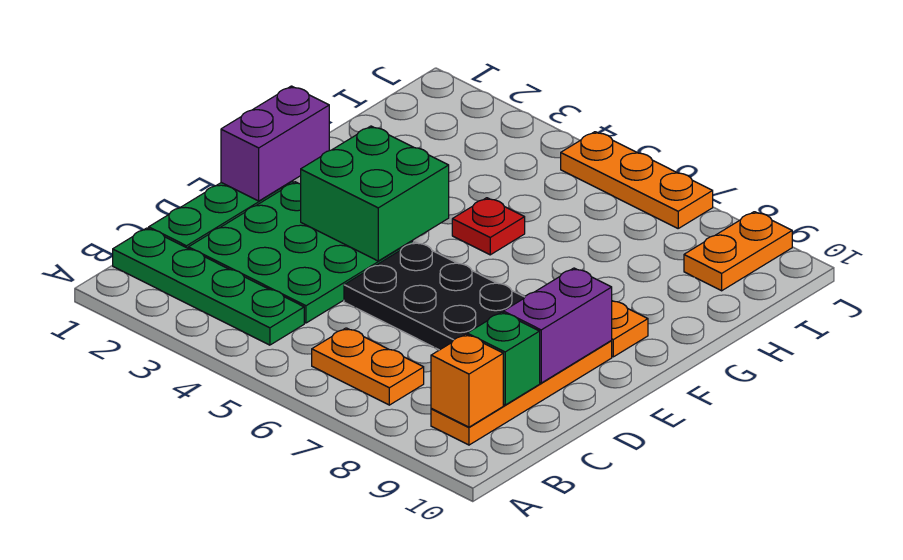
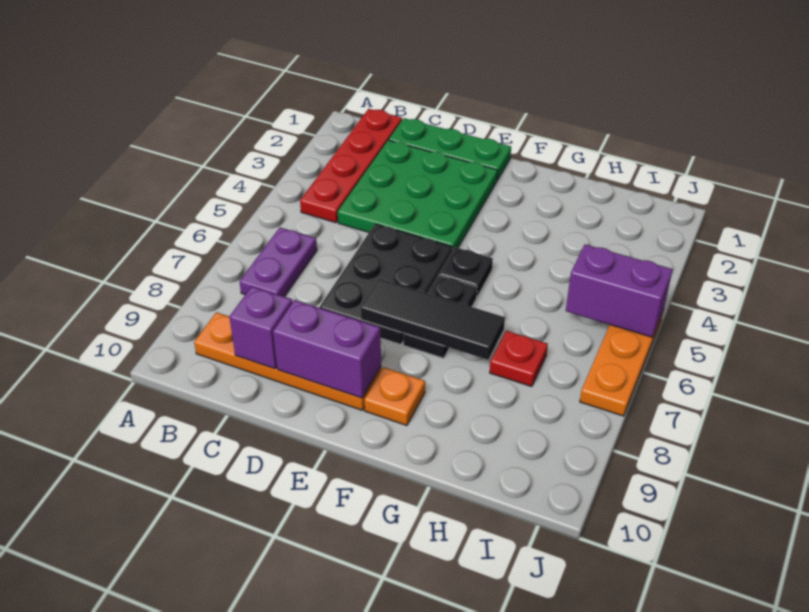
green 1x4 plate [113,228,304,345] -> red 1x4 plate [300,109,402,223]
orange 1x2 plate [312,328,424,405] -> purple 1x2 plate [240,228,317,297]
orange 1x1 brick [431,334,503,427] -> none
green 1x1 brick [467,312,540,405] -> purple 1x1 brick [229,287,292,369]
purple 1x2 brick [221,86,329,201] -> purple 1x2 brick moved to [566,244,673,337]
green 2x2 brick [301,126,449,261] -> none
none -> black 1x3 tile [361,279,505,360]
none -> black 1x1 plate [438,247,493,297]
none -> black 1x2 plate [403,275,477,358]
red 1x1 plate [452,198,525,255] -> red 1x1 plate moved to [490,331,548,387]
orange 1x2 plate [684,212,792,291] -> none

